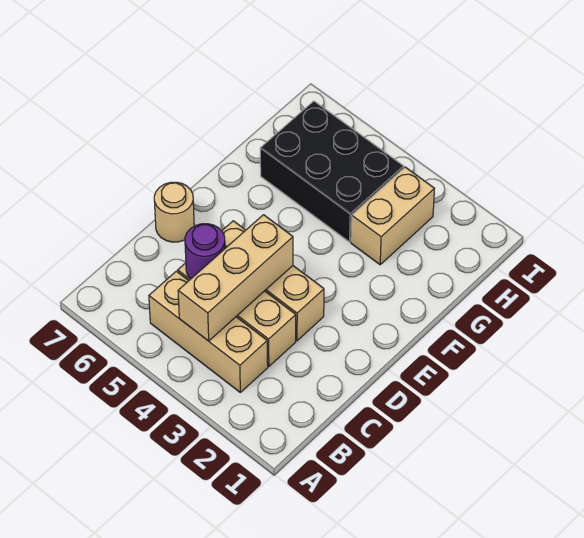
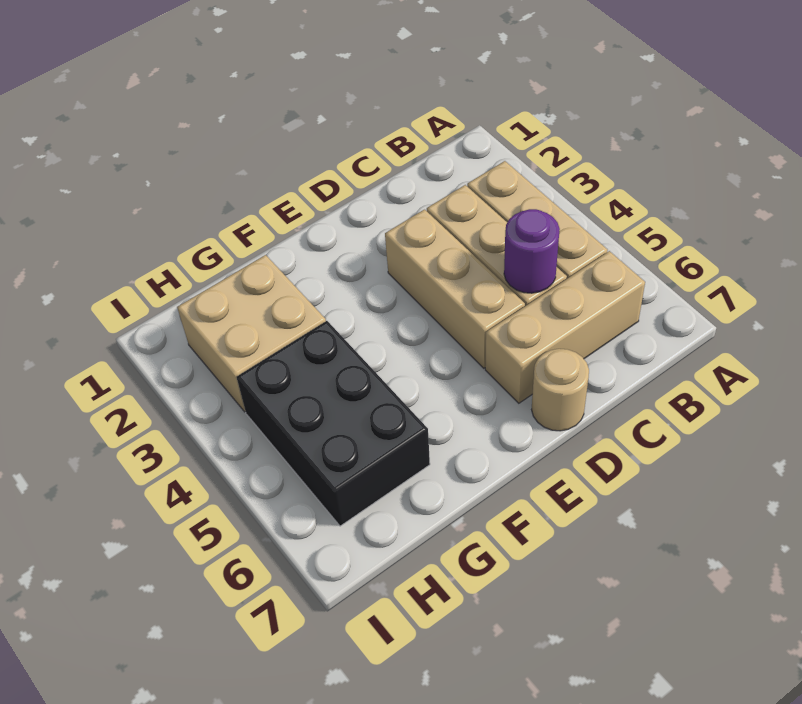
tan 1x3 brick [178,215,293,341] -> tan 1x3 brick moved to [485,251,645,403]
tan 1x2 brick [351,167,434,265] -> tan 2x2 brick [177,255,326,412]

